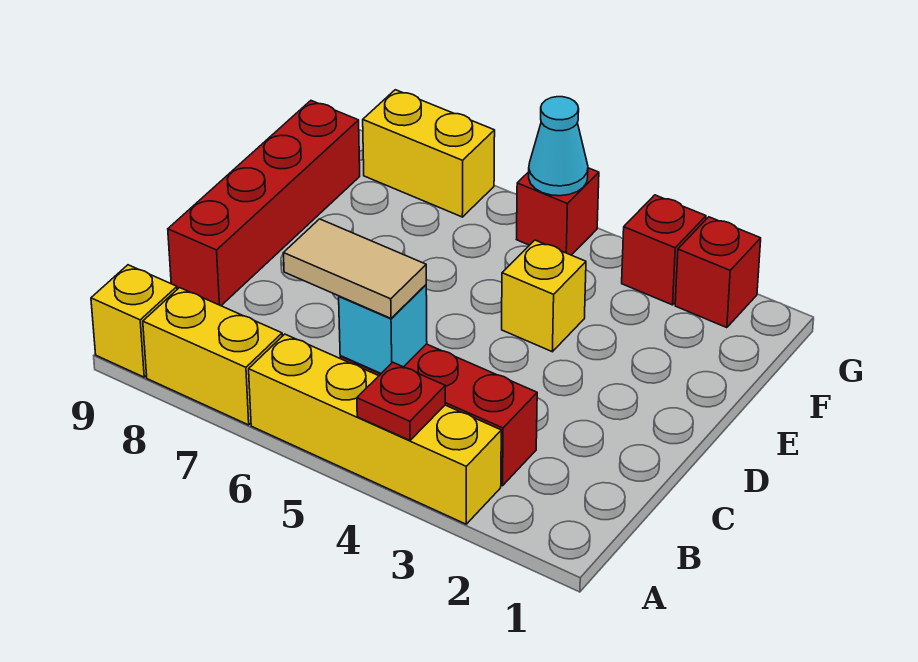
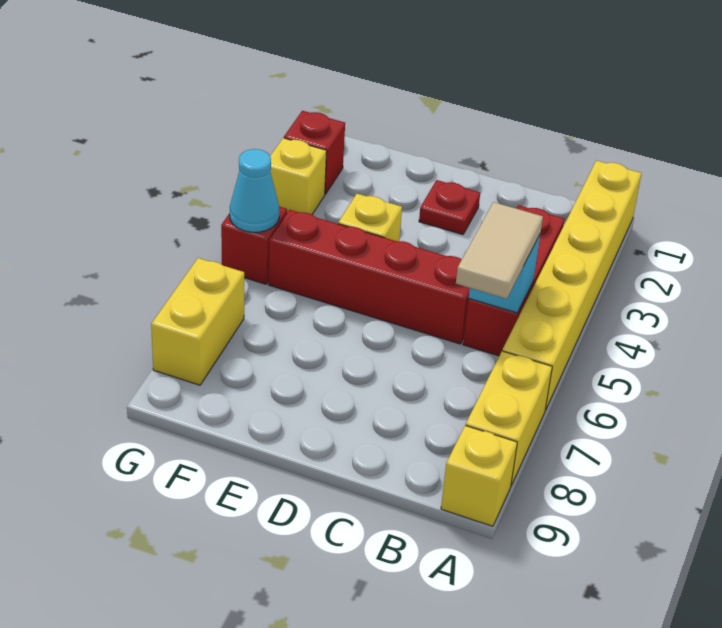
yellow 1x4 brick [249,334,501,524] -> yellow 1x6 brick [502,160,642,410]
red 1x1 plate [357,362,445,440] -> red 1x1 plate moved to [419,180,480,235]
red 1x4 brick [168,101,360,306] -> red 1x4 brick moved to [269,210,470,344]
red 1x1 brick [622,195,706,305] -> yellow 1x1 brick [270,138,327,214]

